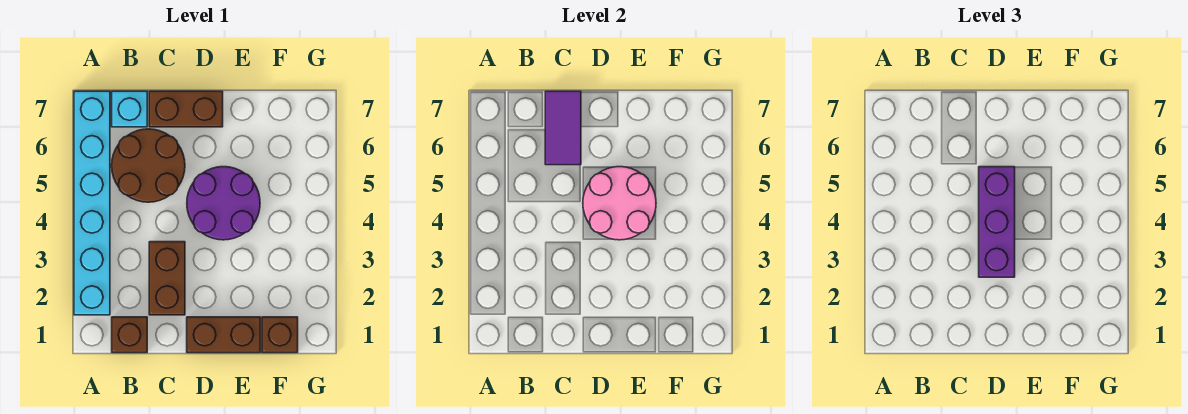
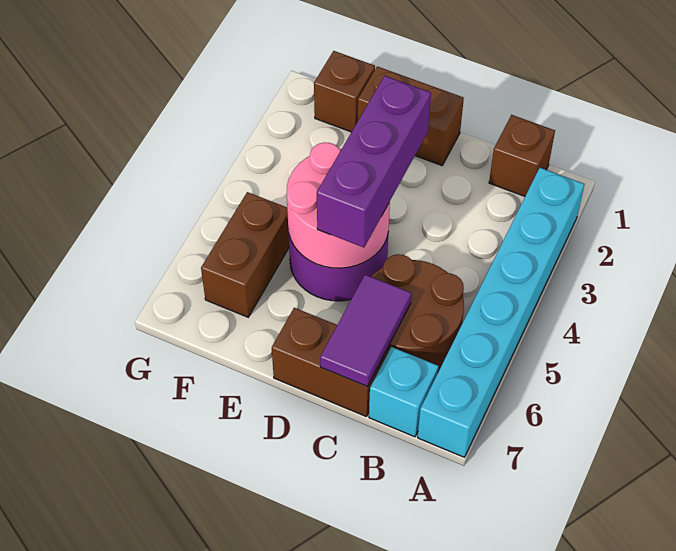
brown 1x2 brick [149,242,185,315] -> brown 1x2 brick moved to [201,192,289,317]

